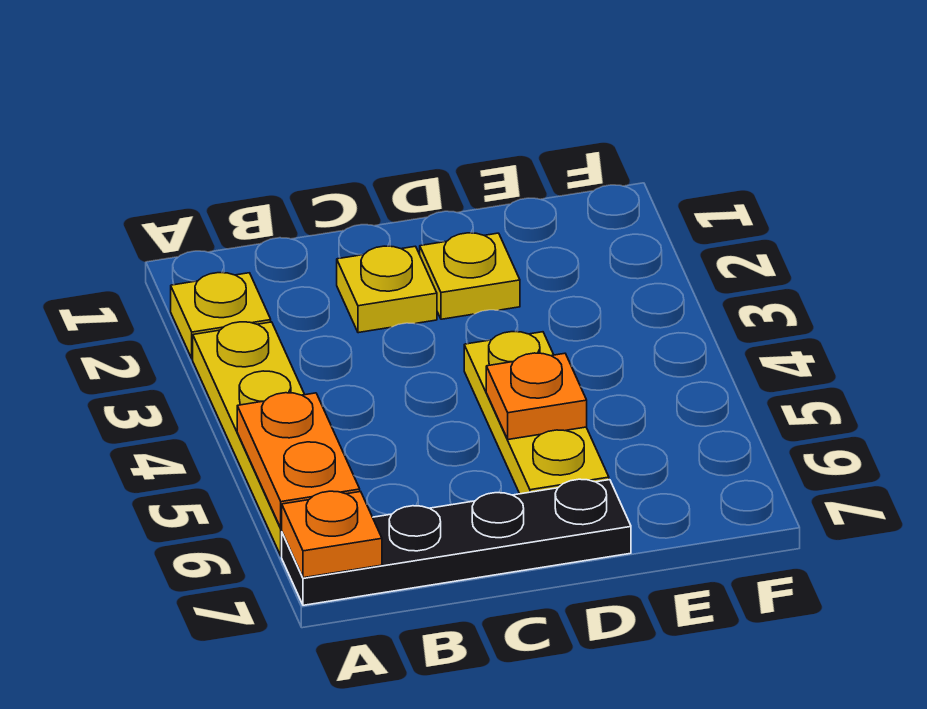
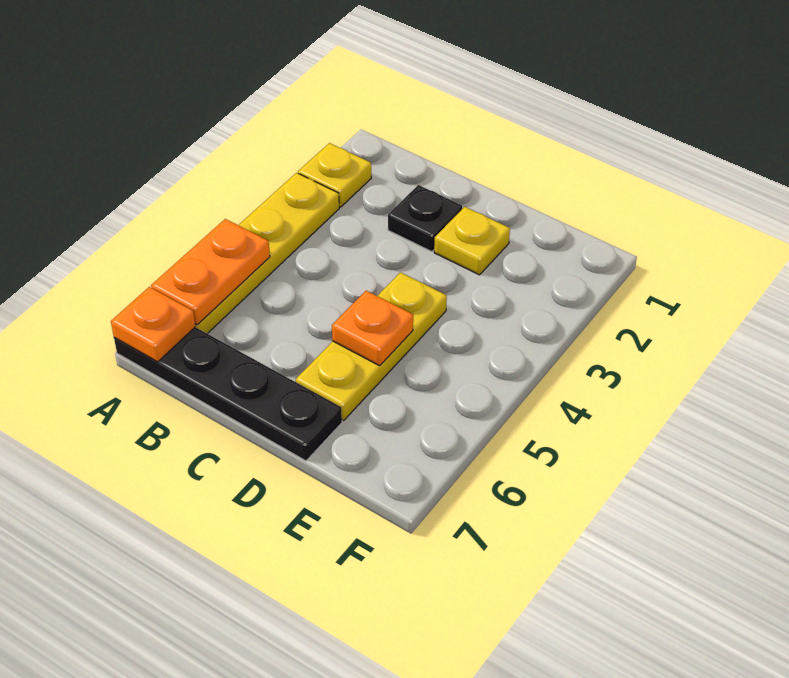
yellow 1x1 plate [337,246,437,333] -> black 1x1 plate [388,185,462,252]

